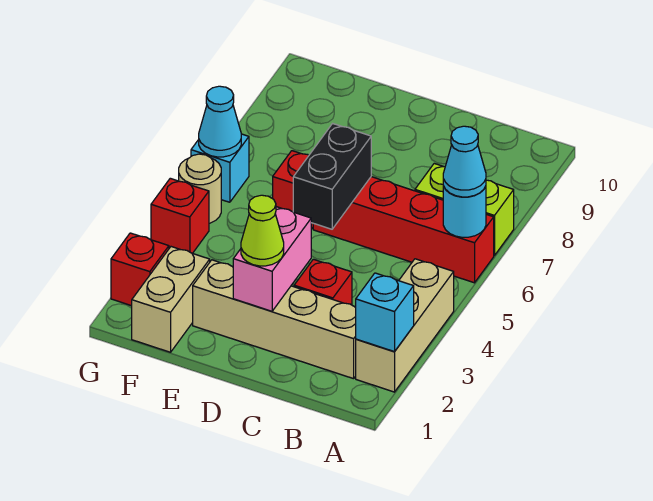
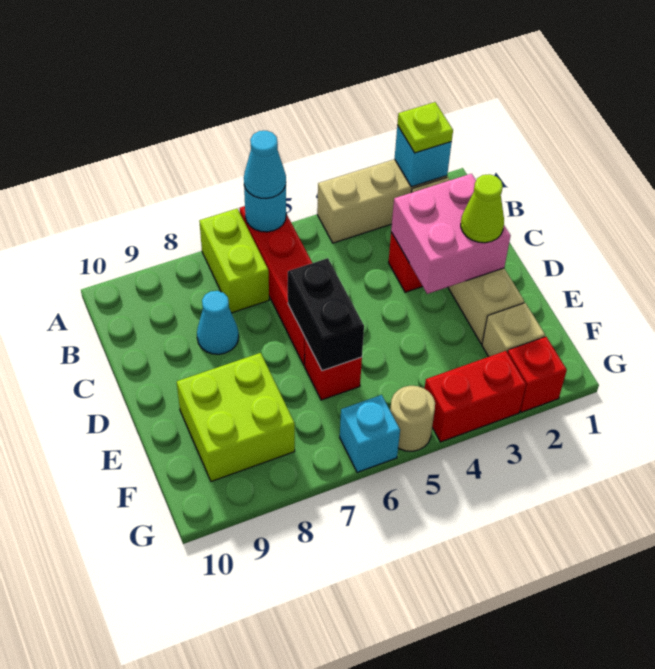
none -> lime 1x1 plate [397,102,453,153]
pink 1x2 brick [233,207,311,311] -> pink 2x2 brick [391,174,510,294]
black 1x2 brick [293,124,371,229] -> black 1x2 brick turned to [288,258,364,371]
none -> lime 2x2 brick [177,353,295,481]
tan 1x2 brick [132,247,210,352] -> tan 1x1 brick [482,303,545,357]
red 1x1 brick [151,178,209,253] -> red 1x2 brick [425,351,526,442]
cyan 1x1 cone [199,86,241,157] -> cyan 1x1 cone moved to [197,291,239,354]

